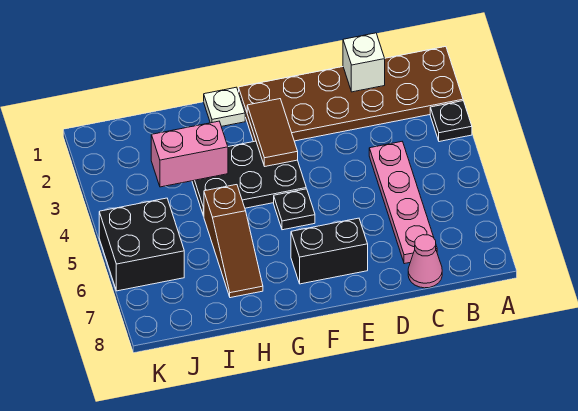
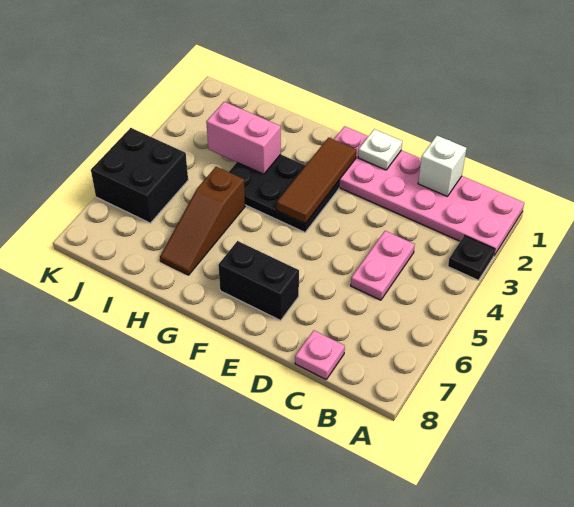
brown 2x6 plate [239,47,463,142] -> pink 2x6 plate [334,126,524,256]
pink 1x4 plate [369,142,437,264] -> pink 1x2 plate [351,231,415,300]
pink 1x1 cone [408,235,442,288] -> pink 1x1 plate [295,330,345,379]
brown 1x2 tile [247,99,298,166] -> brown 1x3 tile [277,138,356,224]
black 1x1 plate [274,189,315,230] -> none
white 1x1 plate [204,87,245,126] -> white 1x1 plate moved to [358,129,402,170]

